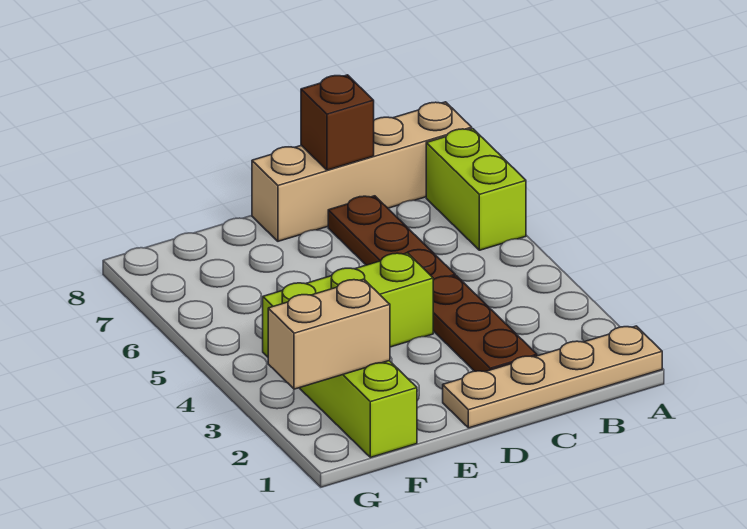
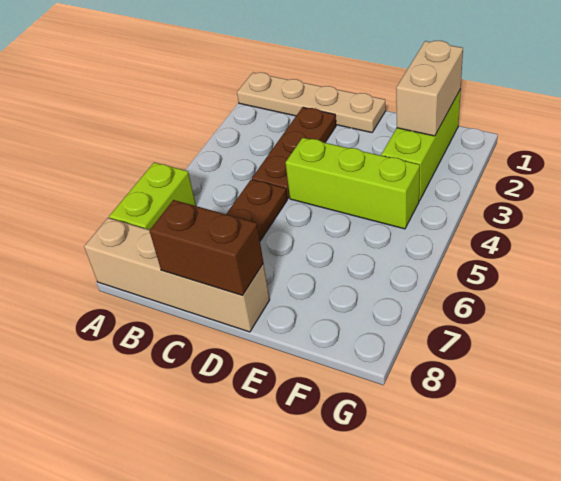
brown 1x1 brick [301,75,374,170] -> brown 1x2 brick [150,200,263,296]
tan 1x2 brick [268,279,390,389] -> tan 1x2 brick turned to [396,41,463,136]

